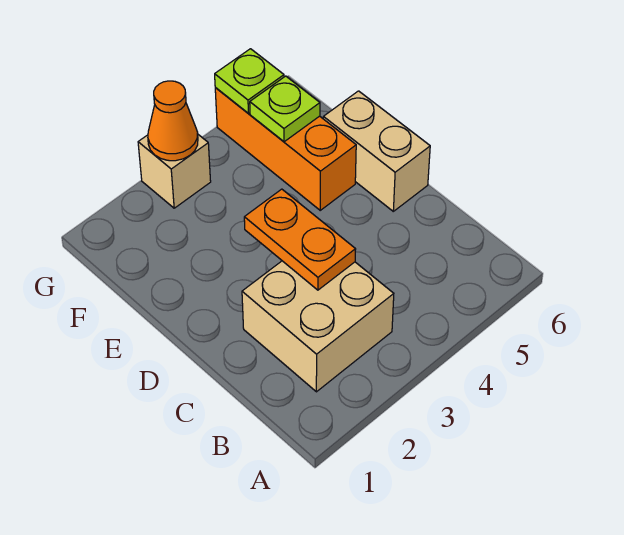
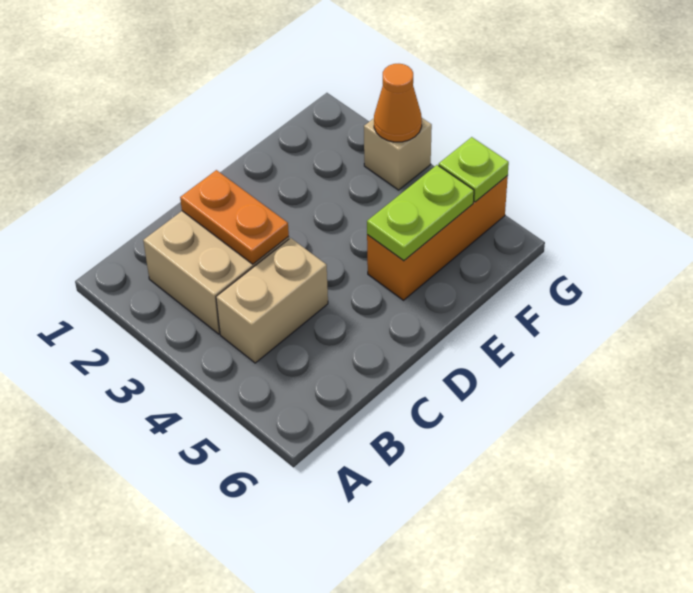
orange 1x2 plate [244,189,356,290] -> orange 1x2 plate turned to [180,170,289,264]
tan 1x2 brick [323,91,430,211] -> tan 1x2 brick moved to [216,238,328,363]
lime 1x1 plate [250,76,320,142] -> lime 1x2 plate [367,165,474,261]

